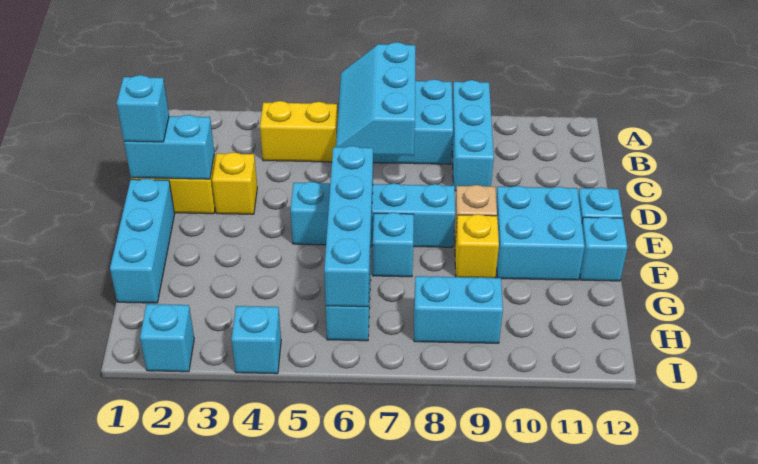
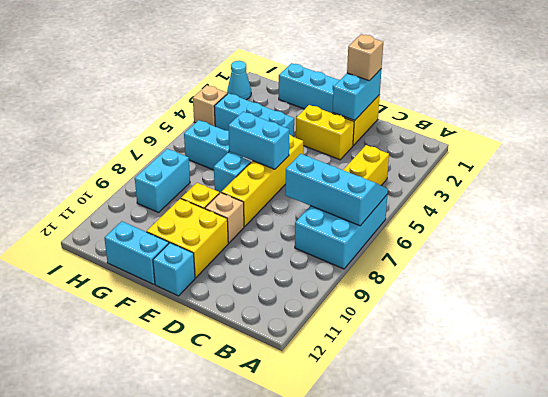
cyan 1x3 brick [452,80,494,191] -> cyan 1x3 brick moved to [214,93,294,137]
cyan 1x1 brick [117,75,169,142] -> tan 1x1 brick [347,34,383,81]
yellow 1x1 brick [212,152,257,214] -> yellow 1x2 brick [296,105,354,160]
cyan 1x4 brick [291,182,455,247] -> yellow 1x4 brick [221,134,303,227]
cyan 1x4 brick [324,146,373,307] -> cyan 1x2 brick [228,112,289,169]
cyan 2x2 brick [496,186,585,280] -> yellow 2x2 brick [147,199,228,278]
cyan 1x1 brick [580,217,627,281] -> cyan 1x2 brick [104,221,169,284]
cyan 1x1 brick [140,304,194,372] -> cyan 1x1 cone [227,61,251,100]
cyan 1x1 brick [232,306,281,374] -> tan 1x1 brick [193,85,227,126]

